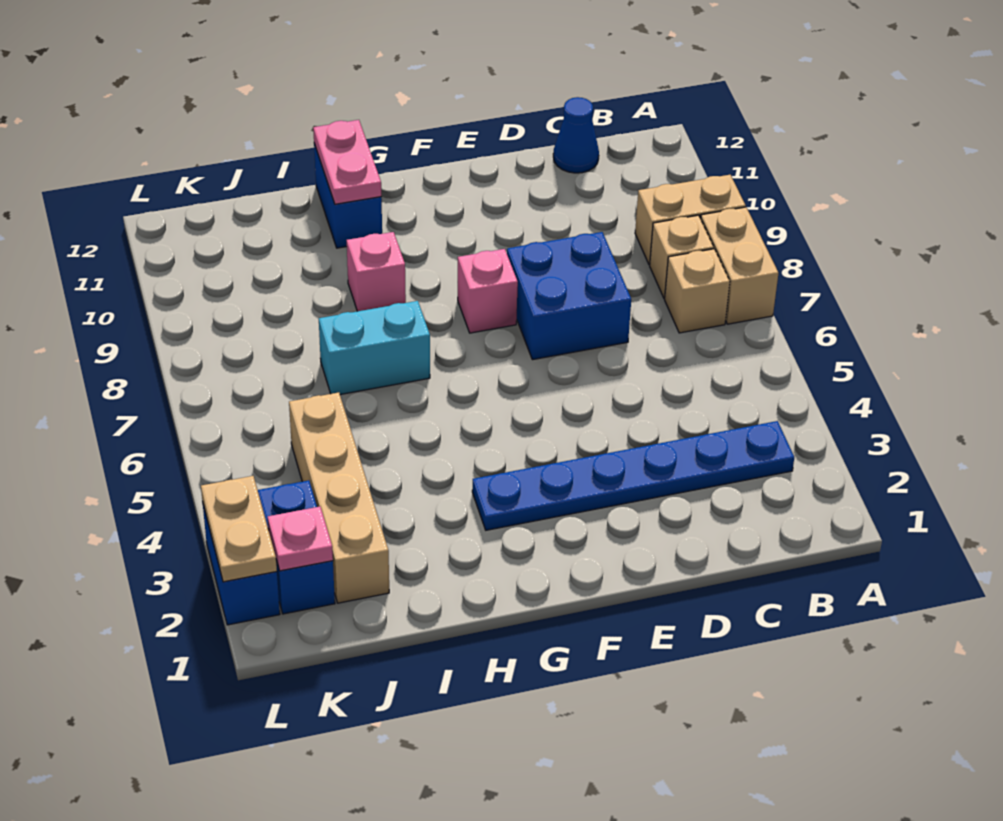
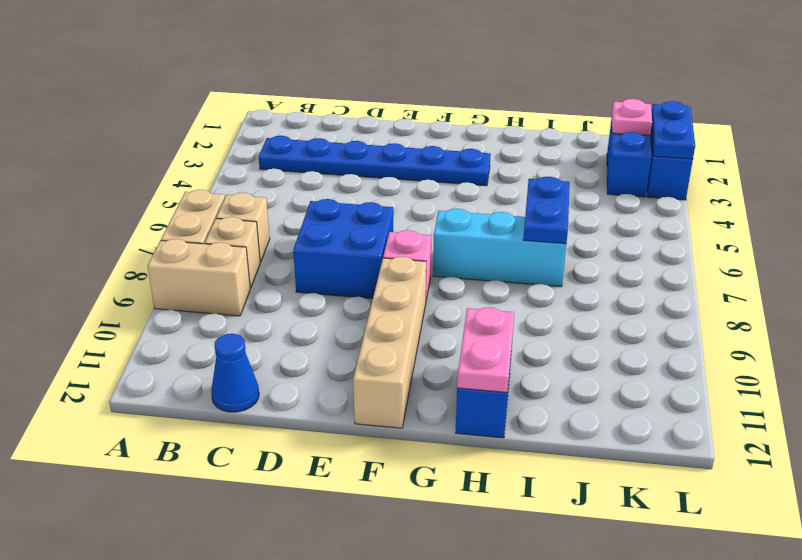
cyan 1x2 brick [319,301,430,395] -> cyan 1x3 brick [433,209,566,287]
pink 1x1 brick [347,232,406,311] -> none
none -> blue 1x2 plate [523,177,570,244]
tan 1x4 brick [289,393,389,603] -> tan 1x4 brick moved to [353,257,426,428]
tan 1x2 plate [201,476,277,582] -> blue 1x2 plate [652,101,695,159]

